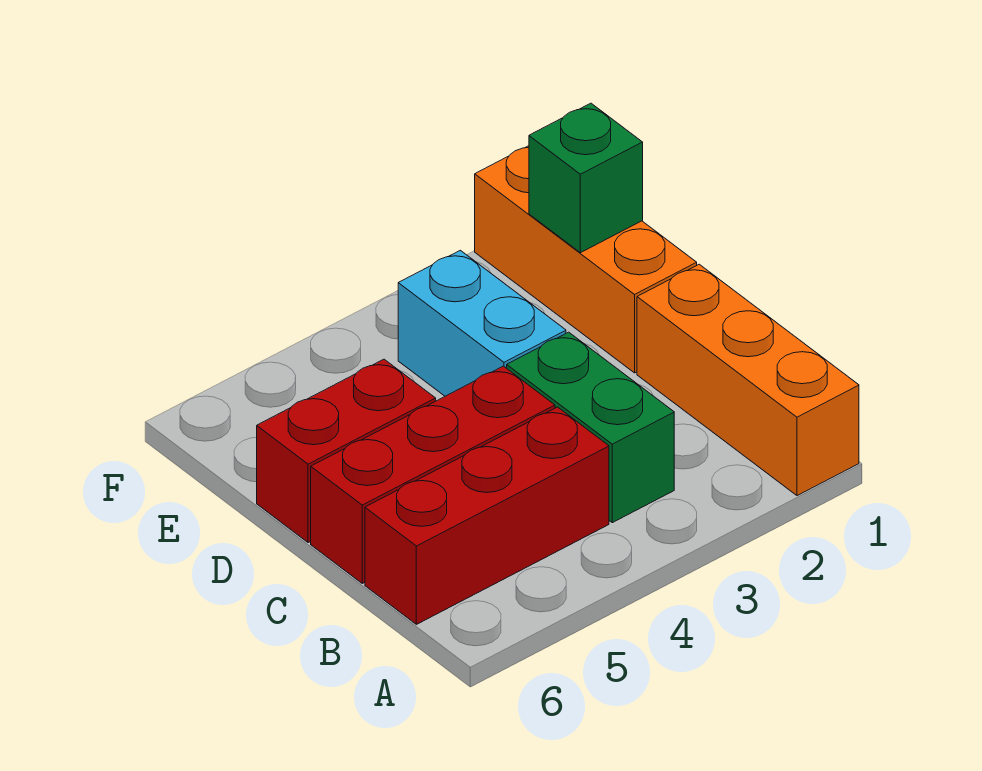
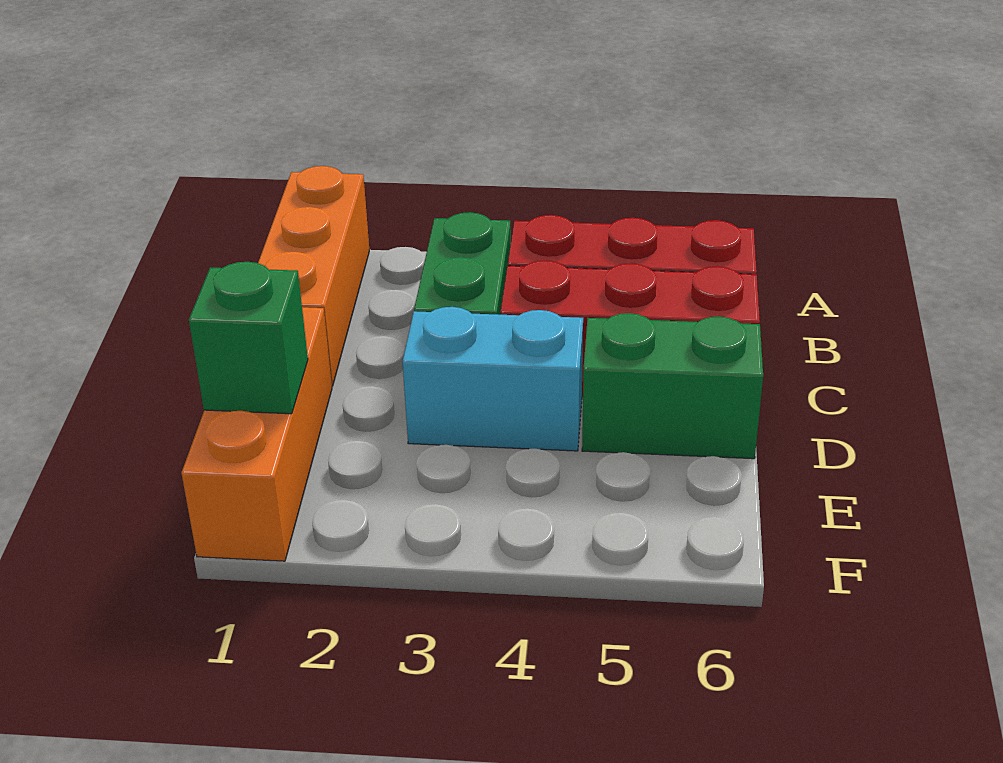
cyan 1x2 brick [398,250,566,396] -> cyan 1x2 brick turned to [403,307,583,451]
red 1x2 brick [257,359,436,543] -> green 1x2 brick [582,313,763,459]

